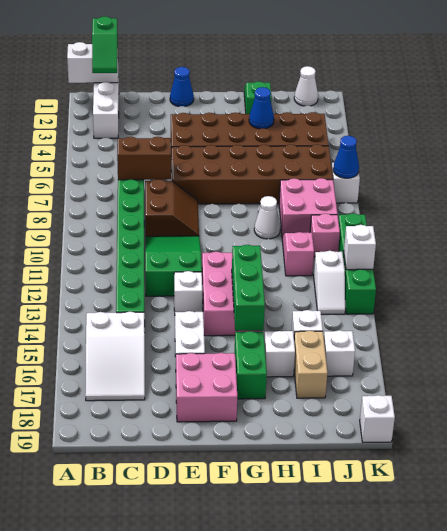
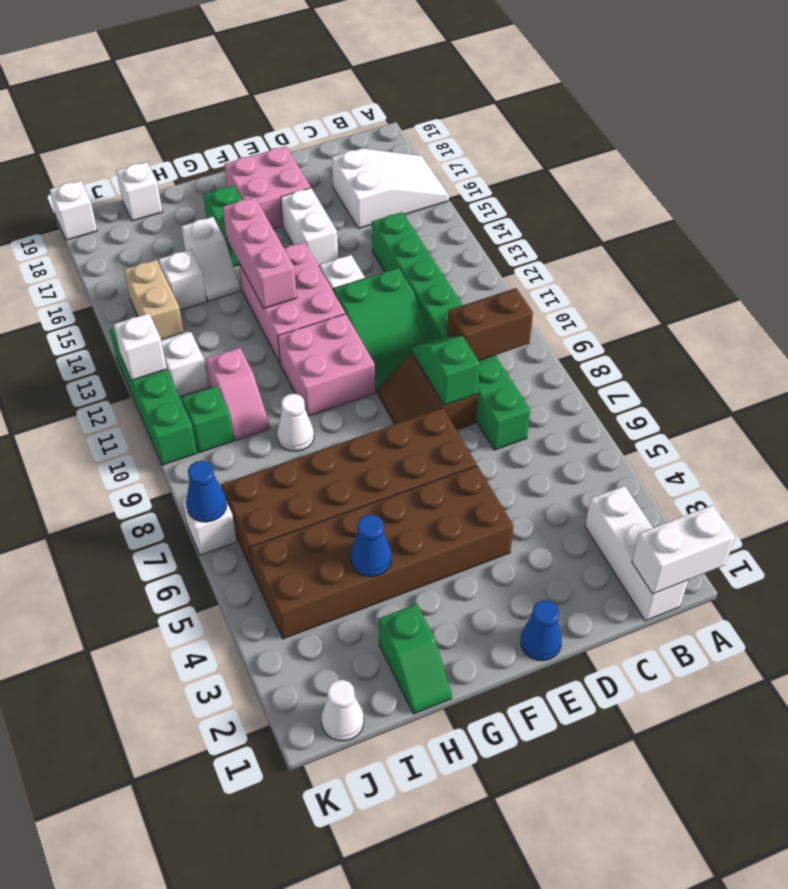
green 1x2 slope [92,16,118,73] -> green 1x2 slope moved to [412,336,480,405]
white 2x3 slope [85,312,145,401] -> white 2x3 slope turned to [332,148,449,228]
brown 1x2 brick [117,137,171,180] -> brown 1x2 brick moved to [447,288,533,361]
green 1x3 brick [232,245,265,331] -> pink 1x3 brick [223,197,297,308]
pink 2x2 brick [279,178,337,237] -> pink 2x2 brick moved to [278,314,375,416]
tan 1x2 brick [294,331,328,398] -> tan 1x2 brick moved to [124,260,184,339]
pink 1x1 brick [310,214,340,257] -> green 1x1 brick [182,386,234,453]
white 1x1 brick [324,330,355,376] -> white 1x1 brick moved to [116,162,162,221]

